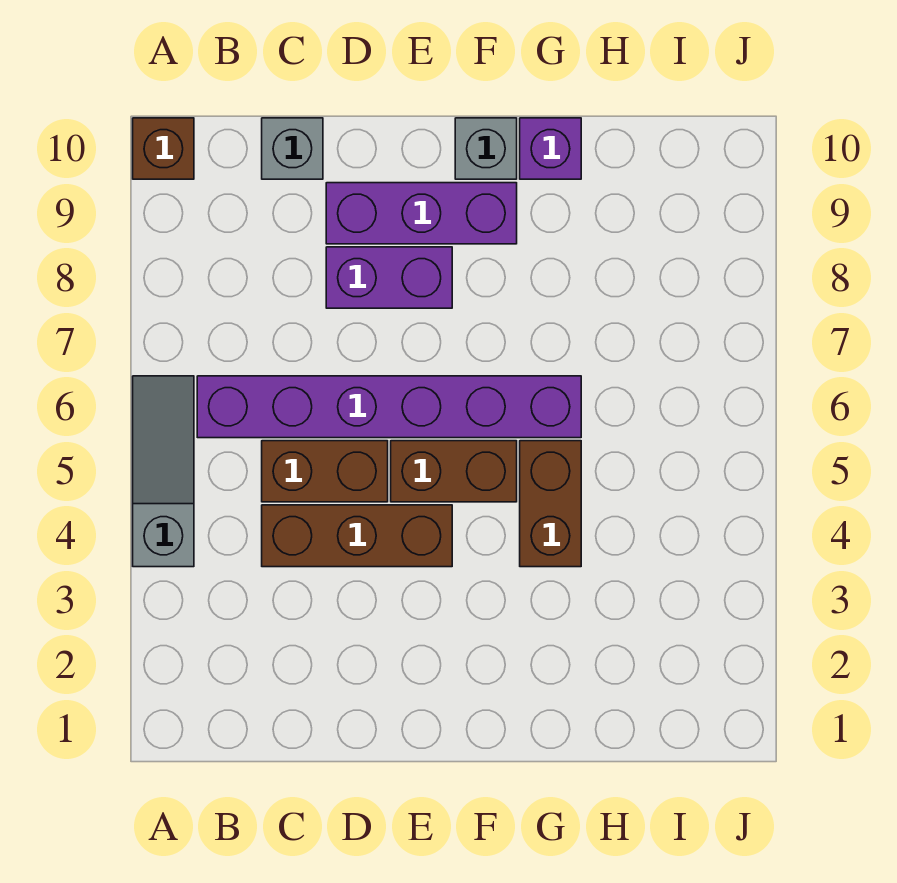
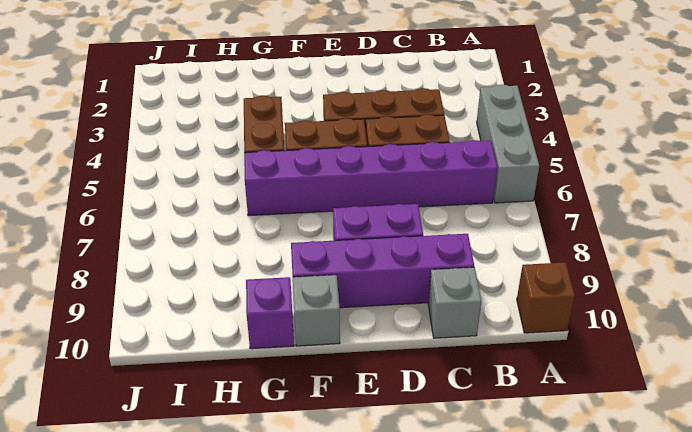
grey 1x3 slope [133,376,194,567] -> grey 1x3 brick [477,85,539,203]
purple 1x3 brick [326,183,517,244] -> purple 1x4 brick [291,234,474,308]

